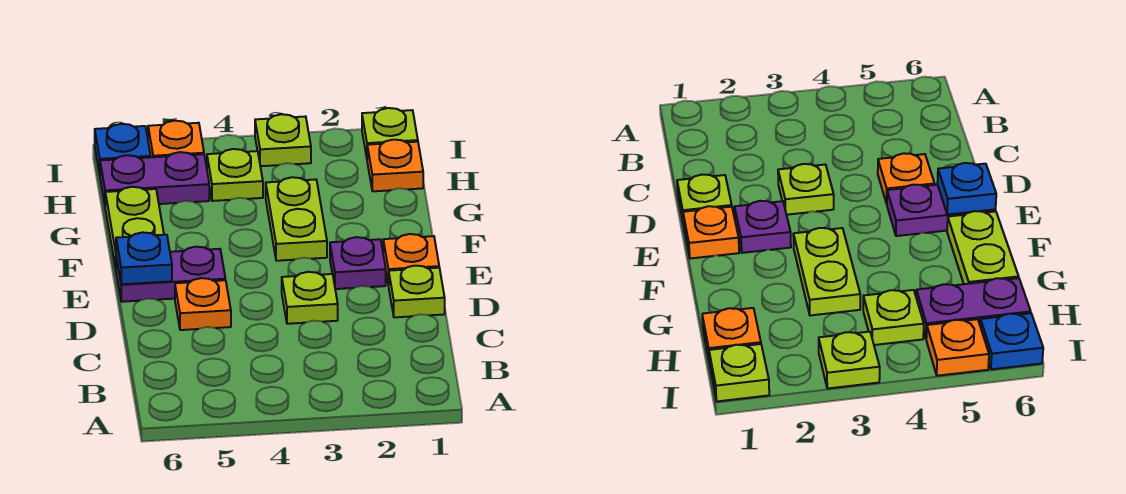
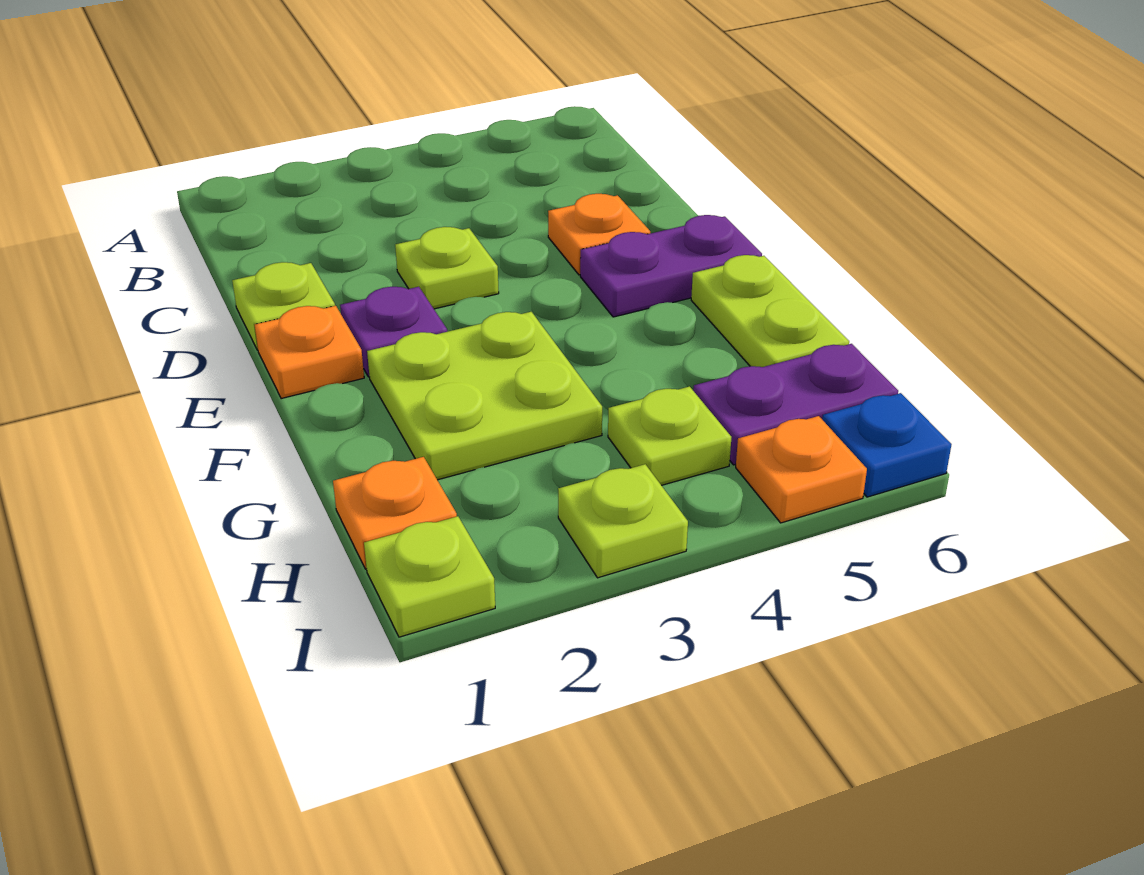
blue 1x1 plate [116,232,172,284] -> none
lime 1x2 plate [266,177,327,261] -> lime 2x2 plate [367,312,602,480]

